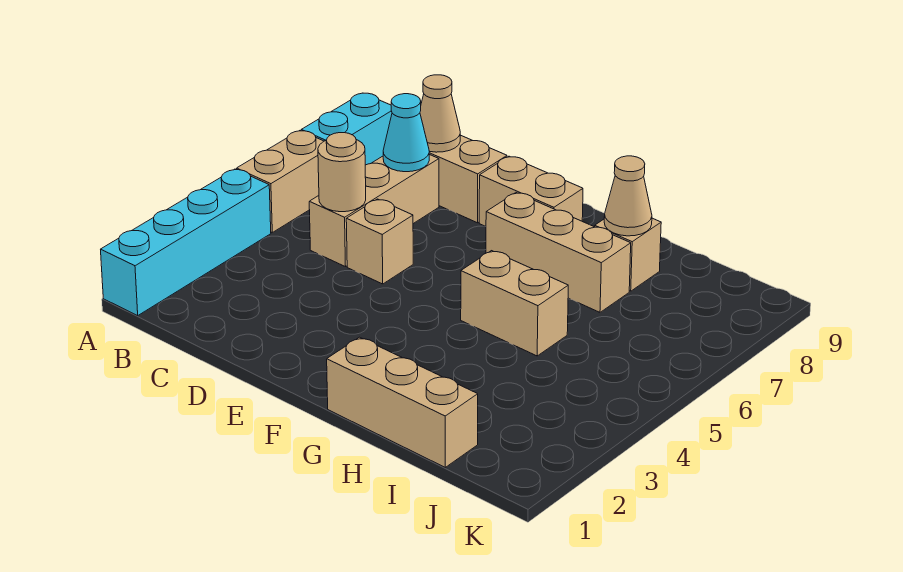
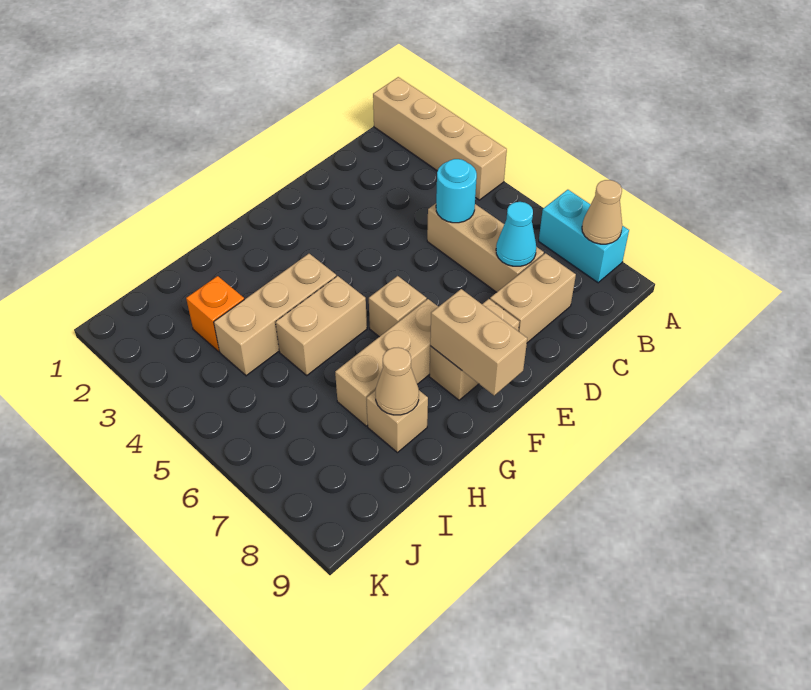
cyan 1x4 brick [101,169,271,316] -> tan 1x4 brick [373,77,507,200]
tan 1x2 brick [237,131,324,232] -> tan 1x2 brick moved to [430,289,527,395]
tan 1x1 round brick [318,133,366,212] -> cyan 1x1 round brick [436,159,477,223]
tan 1x1 cone [420,75,460,152] -> tan 1x1 cone moved to [582,180,622,244]
tan 1x1 brick [346,199,413,284] -> tan 1x1 brick moved to [369,276,427,337]
tan 1x3 brick [327,337,478,467] -> tan 1x3 brick moved to [214,254,336,376]
none -> orange 1x1 brick [186,276,244,351]

